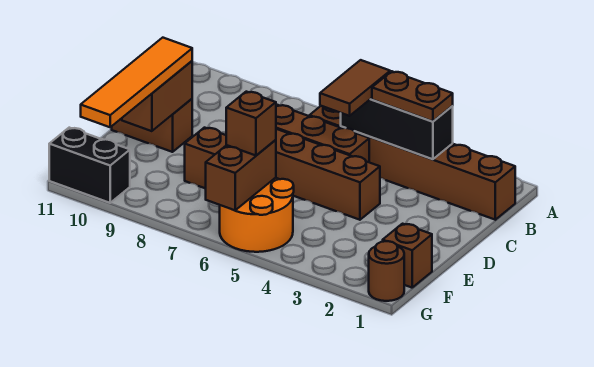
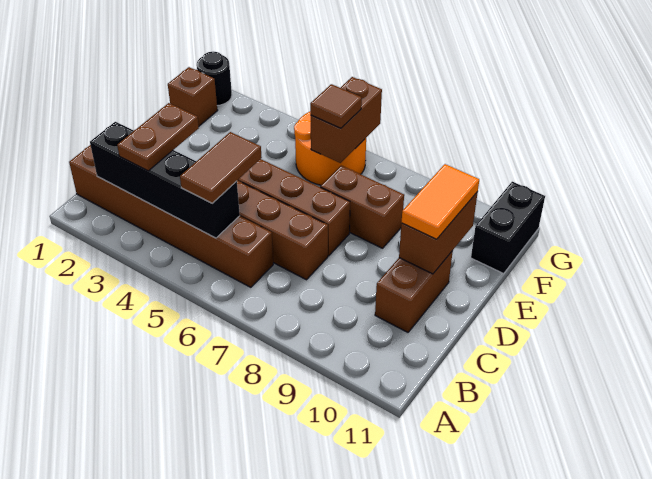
black 1x3 brick [341,98,453,159] -> black 1x4 brick [90,122,240,238]
brown 1x2 plate [372,71,453,121] -> brown 1x2 plate turned to [117,103,199,171]
brown 1x2 brick [112,99,192,152] -> brown 1x2 brick turned to [375,251,453,332]
orange 1x4 tile [81,38,192,127] -> orange 1x2 tile [402,164,479,239]
brown 1x1 brick [226,92,276,156] -> brown 1x1 tile [310,84,362,128]
brown 1x1 round brick [369,241,404,301] -> black 1x1 round brick [197,52,232,106]
black 1x2 brick [49,128,130,203] -> black 1x2 brick turned to [471,182,545,274]

